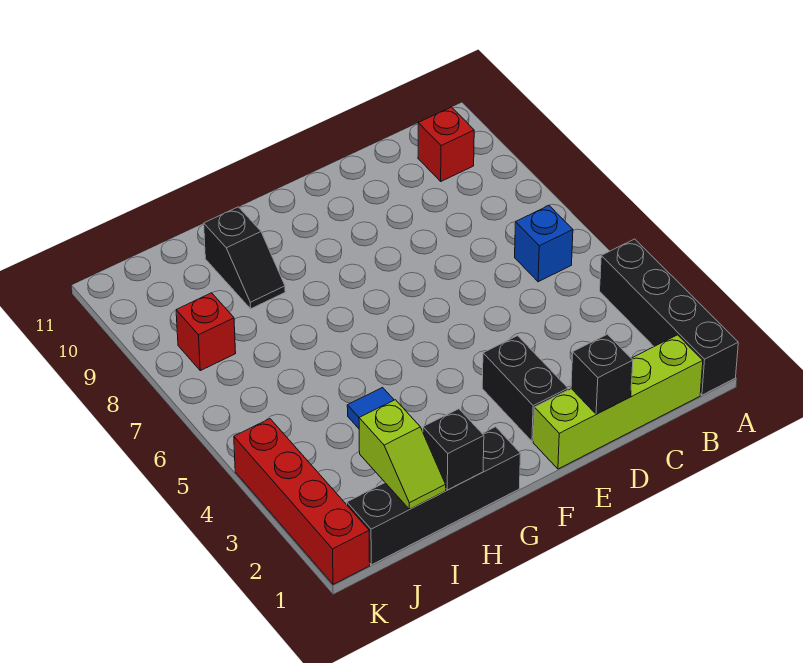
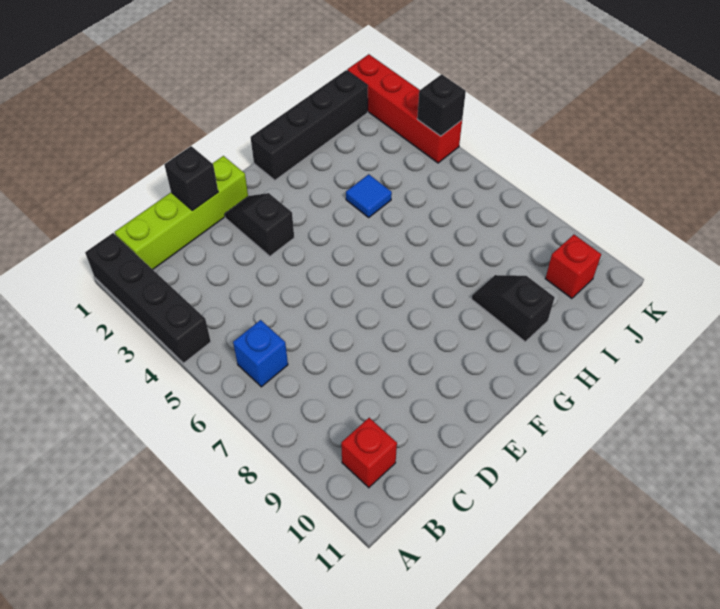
black 1x2 brick [482,336,568,441] -> black 1x2 slope [225,193,294,256]
black 1x1 brick [423,409,484,490] -> black 1x1 brick moved to [417,74,466,136]
lime 1x2 slope [359,400,446,509] -> none
red 1x1 brick [176,293,236,371] -> red 1x1 brick moved to [545,235,601,299]

